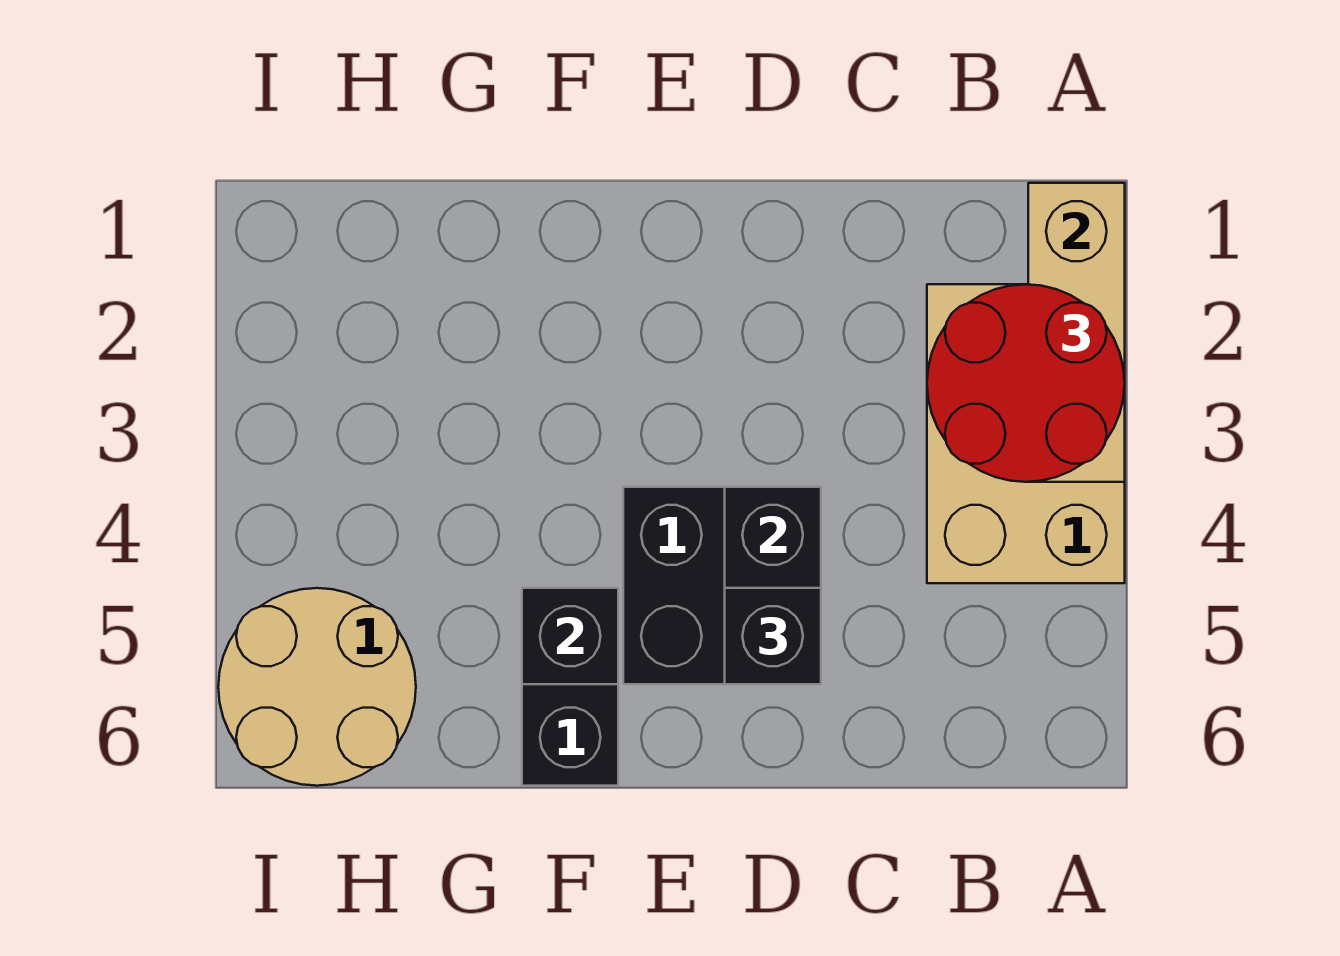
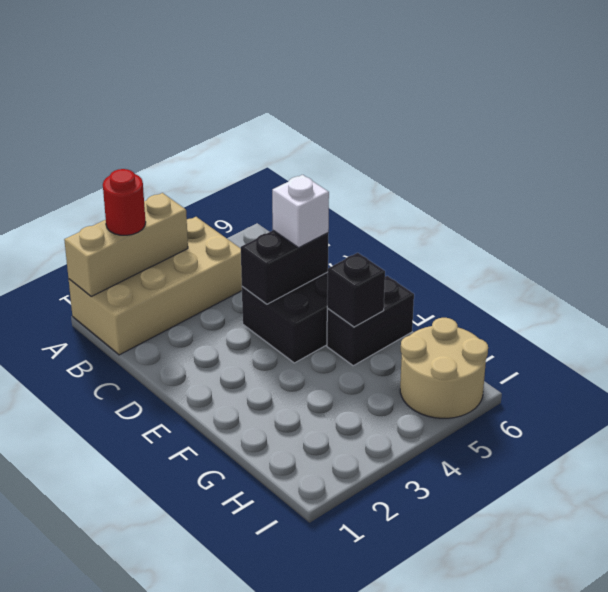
tan 2x3 brick [927,284,1125,583] -> tan 2x4 brick [69,217,242,355]
red 2x2 round brick [927,284,1125,482] -> red 1x1 round brick [103,169,146,235]
black 1x1 brick [725,588,821,684] -> white 1x1 brick [272,175,329,248]

